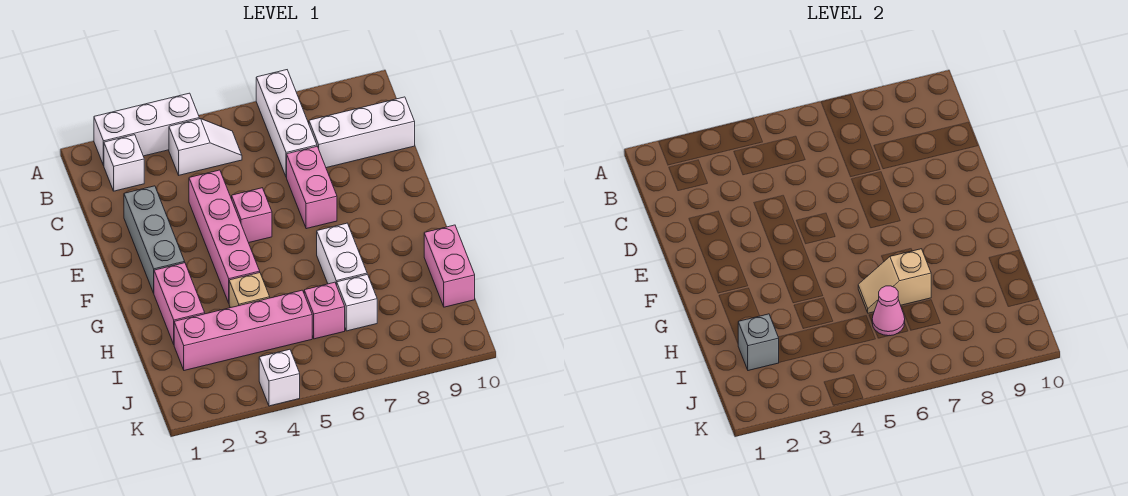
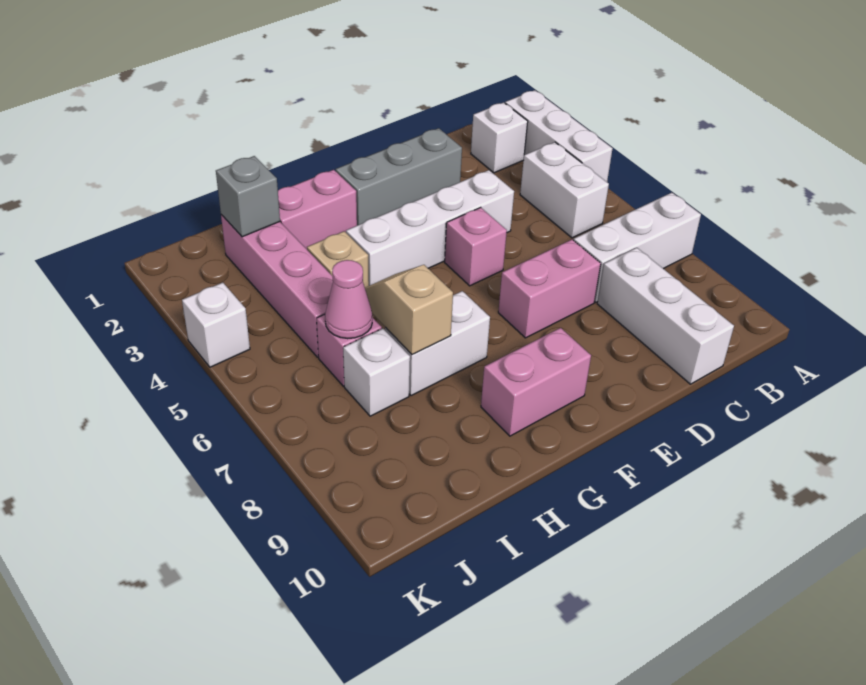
white 1x2 slope [169,119,242,175] -> white 1x2 brick [520,142,609,238]
pink 1x4 brick [189,170,260,303] -> white 1x4 brick [346,170,514,286]
pink 1x2 brick [424,225,475,307] -> pink 1x2 brick moved to [481,328,591,436]

